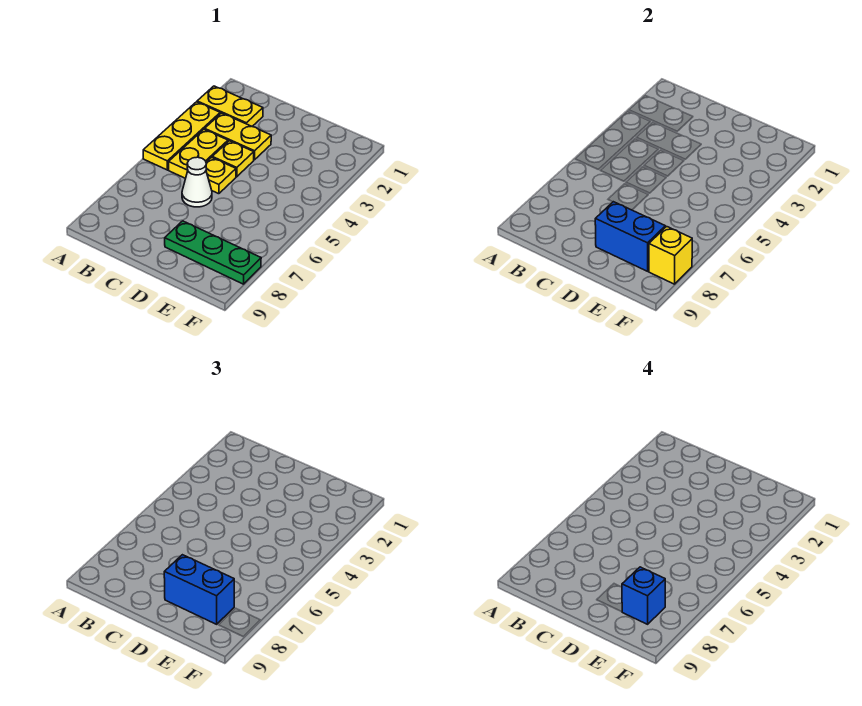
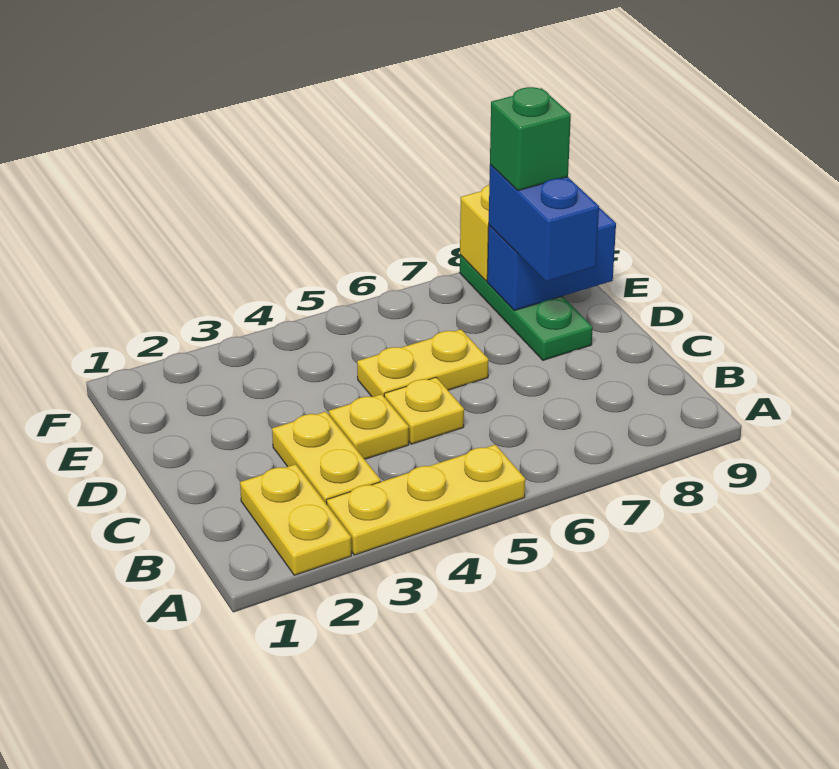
yellow 1x2 plate [169,129,228,178] -> yellow 1x2 plate moved to [357,330,489,397]
white 1x1 cone [182,157,212,207] -> none
blue 1x2 brick [595,202,665,271] -> blue 1x2 brick turned to [487,208,616,311]
blue 1x1 brick [622,567,665,624] -> green 1x1 brick [490,87,571,191]

